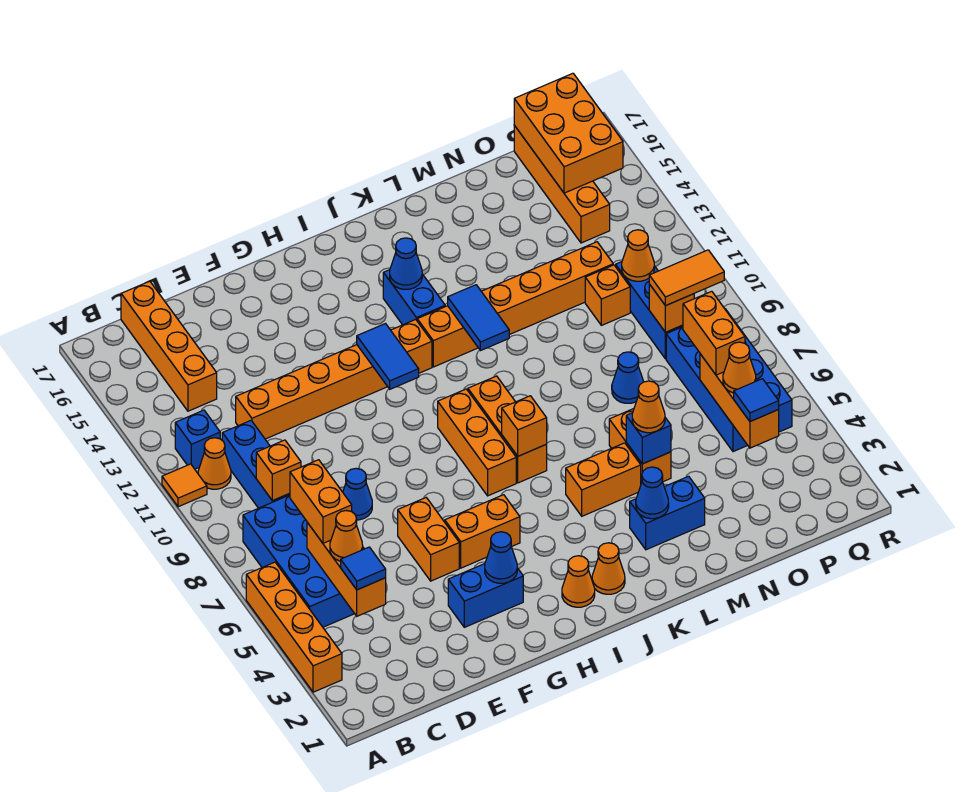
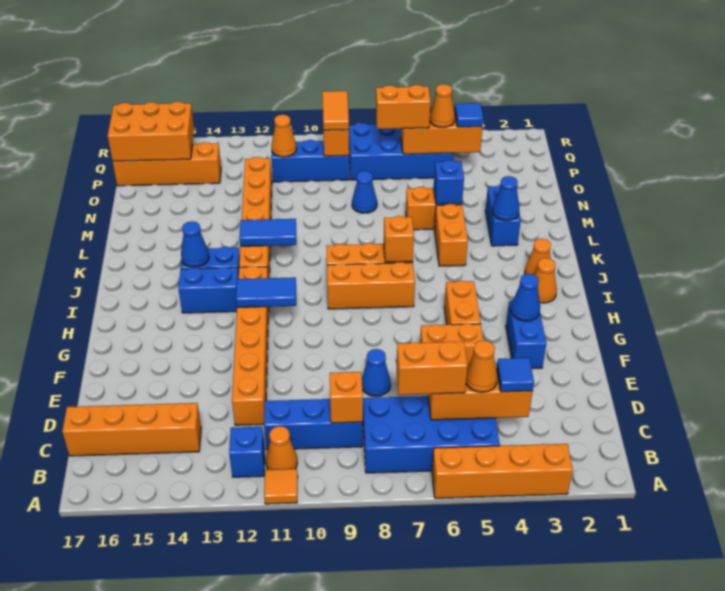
none -> blue 1x2 brick [178,267,239,313]
orange 1x1 cone [632,381,665,433] -> none
orange 1x1 brick [585,265,630,325] -> none

